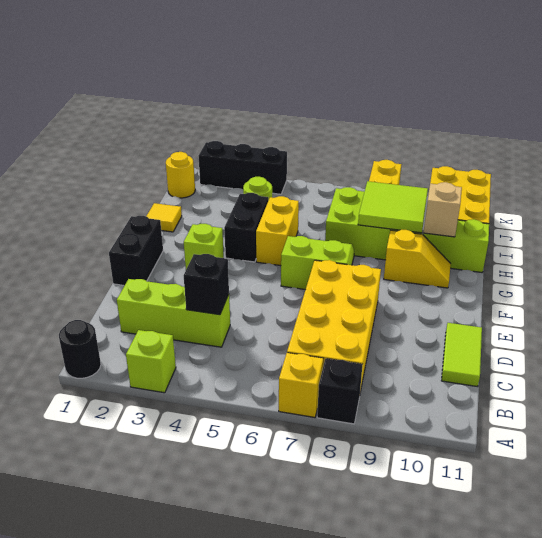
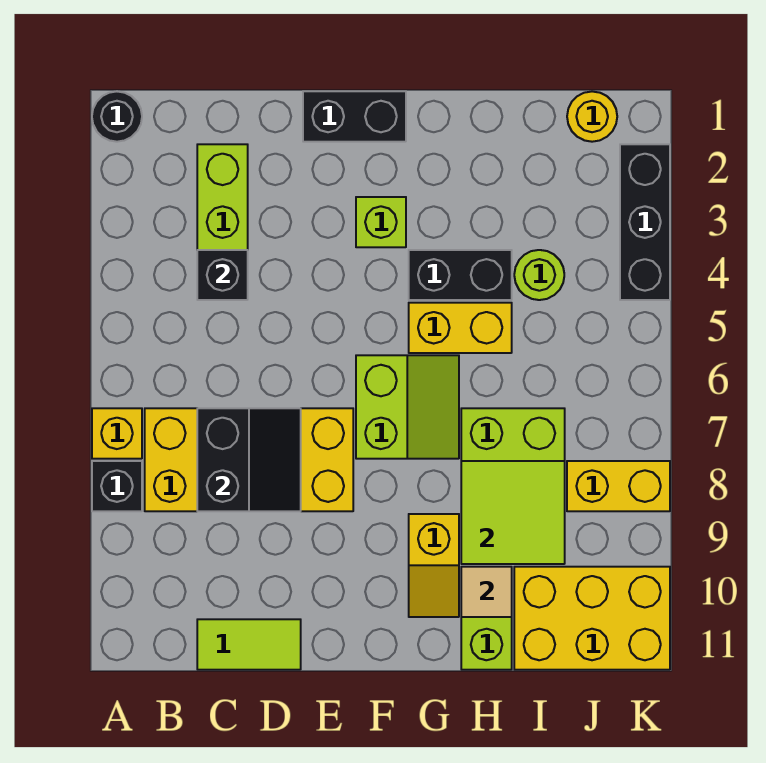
lime 1x1 brick [126,330,176,393] -> none
none -> black 2x2 slope [197,408,301,511]
yellow 1x1 tile [146,203,182,232] -> none
tan 1x1 brick [423,182,462,237] -> tan 1x1 tile [461,567,512,617]

